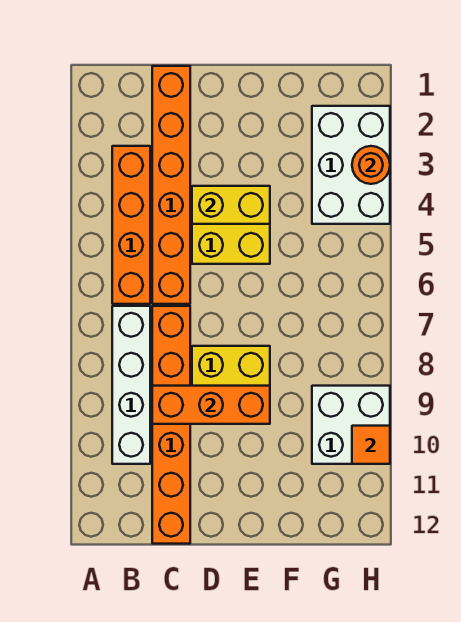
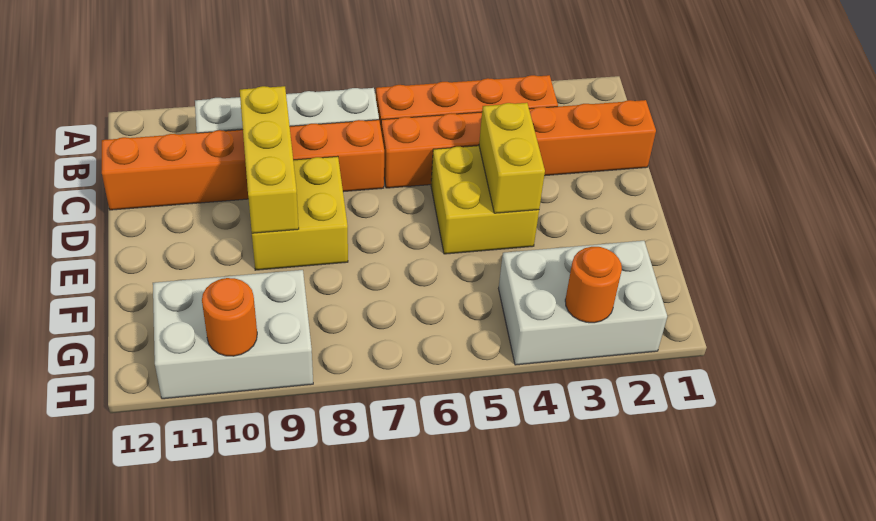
orange 1x3 brick [152,386,270,424] -> yellow 1x3 brick [240,86,299,233]
white 2x2 brick [312,386,390,464] -> white 2x3 brick [153,270,313,399]
orange 1x1 tile [352,426,390,464] -> orange 1x1 round brick [202,278,257,356]

